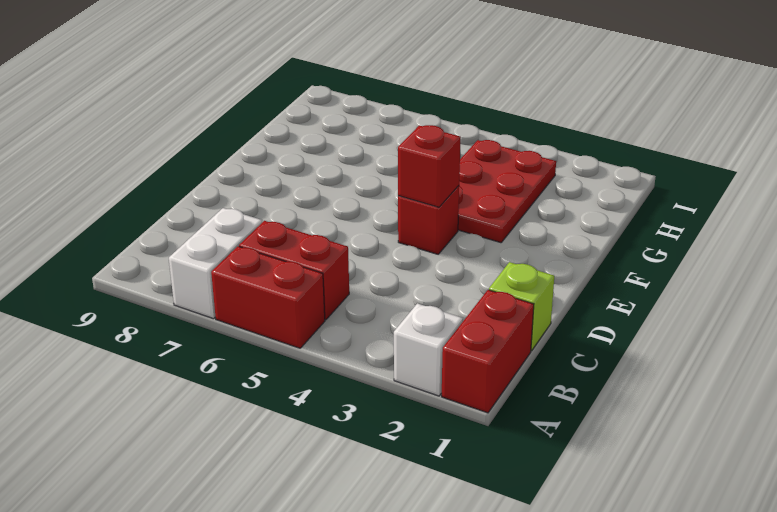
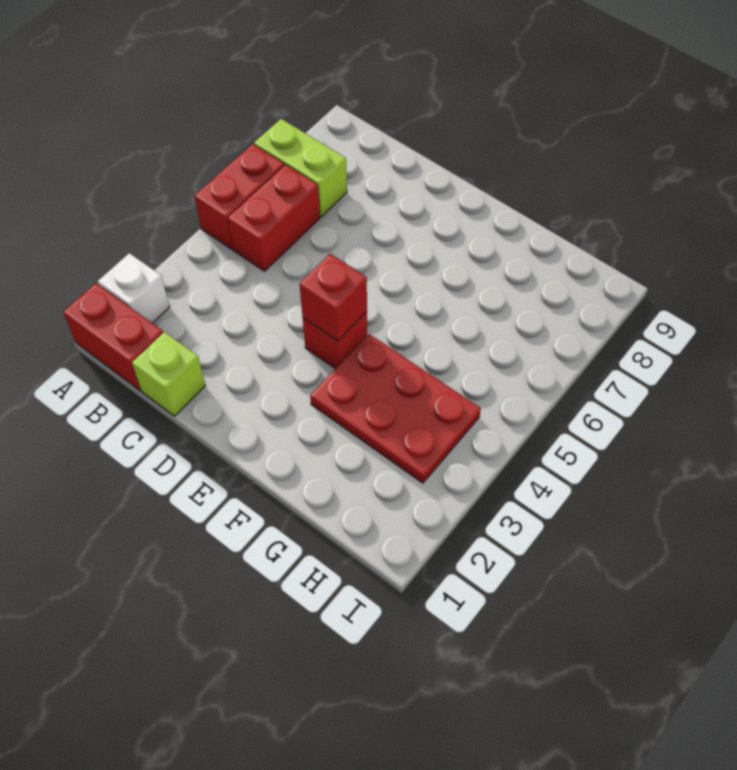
white 1x2 brick [169,208,262,319] -> lime 1x2 brick [254,119,347,217]

